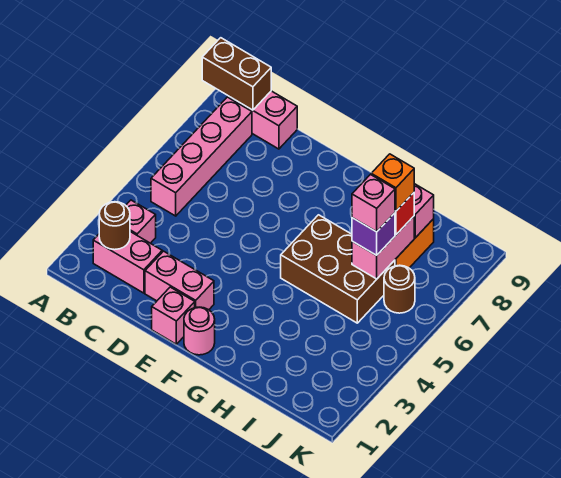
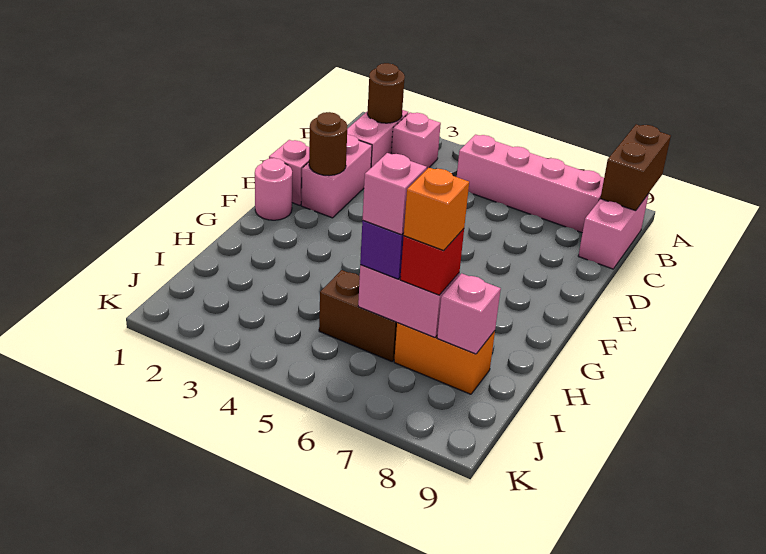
brown 2x3 brick [281,215,395,323] -> brown 1x2 brick [319,270,397,361]
brown 1x1 round brick [384,265,415,313] -> brown 1x1 round brick moved to [309,112,348,176]

